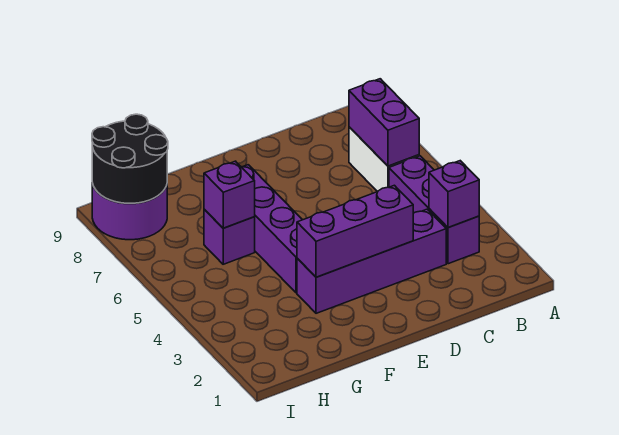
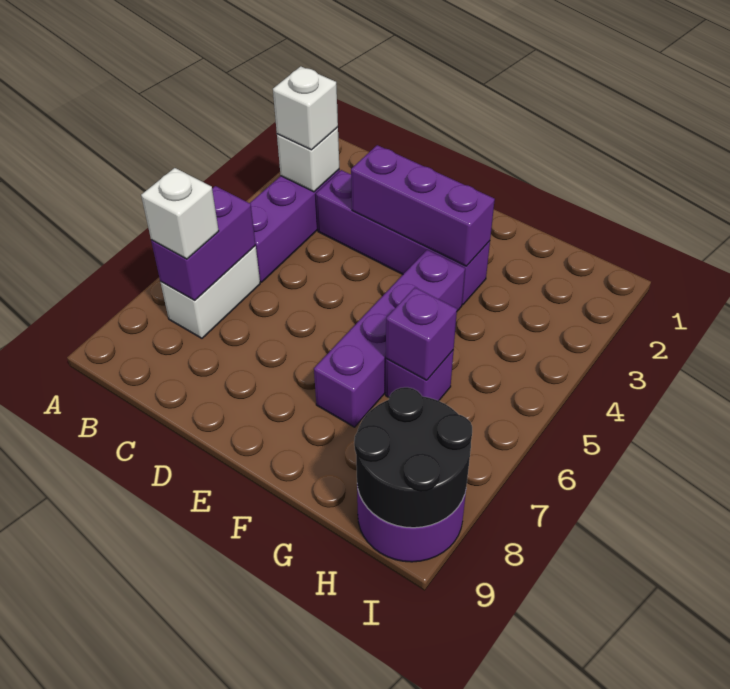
purple 1x1 brick [429,161,479,228] -> white 1x1 brick [277,127,339,192]
none -> white 1x1 brick [273,66,338,150]
none -> white 1x1 brick [141,168,219,259]

